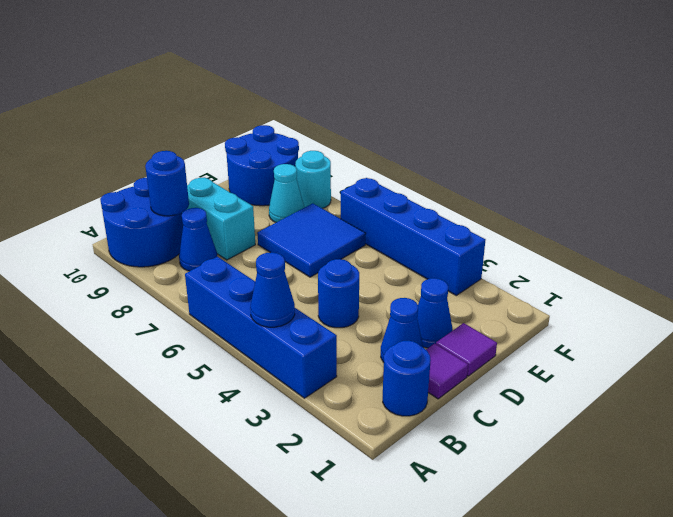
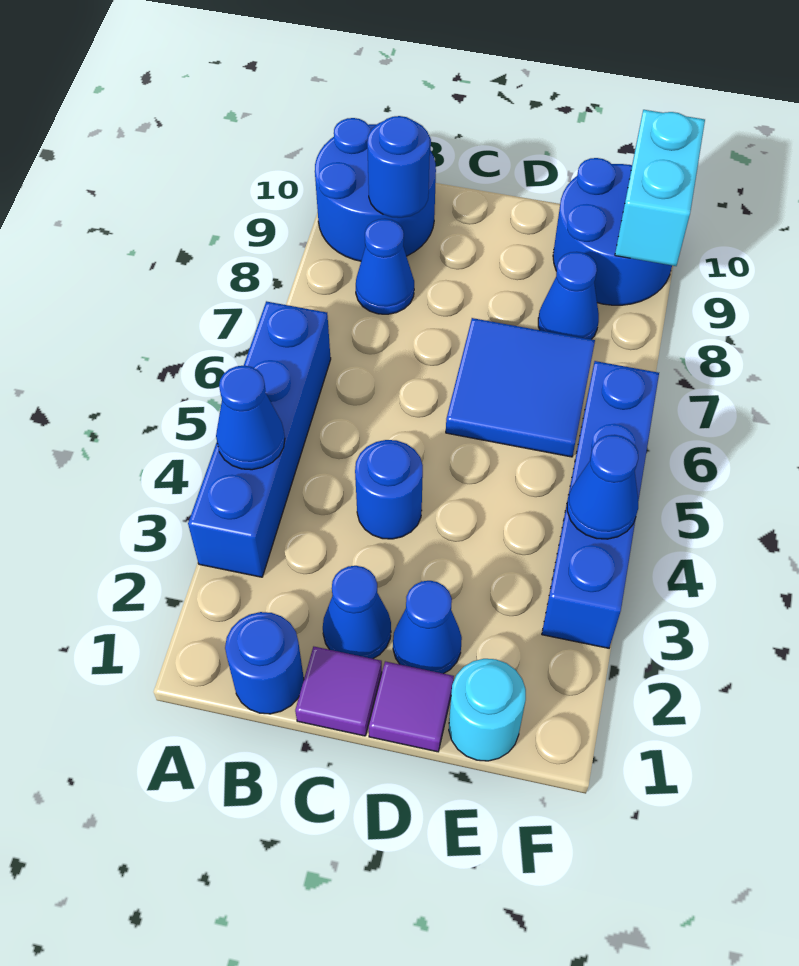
cyan 1x2 brick [182,177,255,260] -> cyan 1x2 brick moved to [615,110,705,266]
cyan 1x1 cone [269,164,304,222] -> blue 1x1 cone [538,252,599,339]
none -> blue 1x1 cone [567,435,638,539]
cyan 1x1 round brick [296,151,331,208] -> cyan 1x1 round brick moved to [449,659,526,761]

